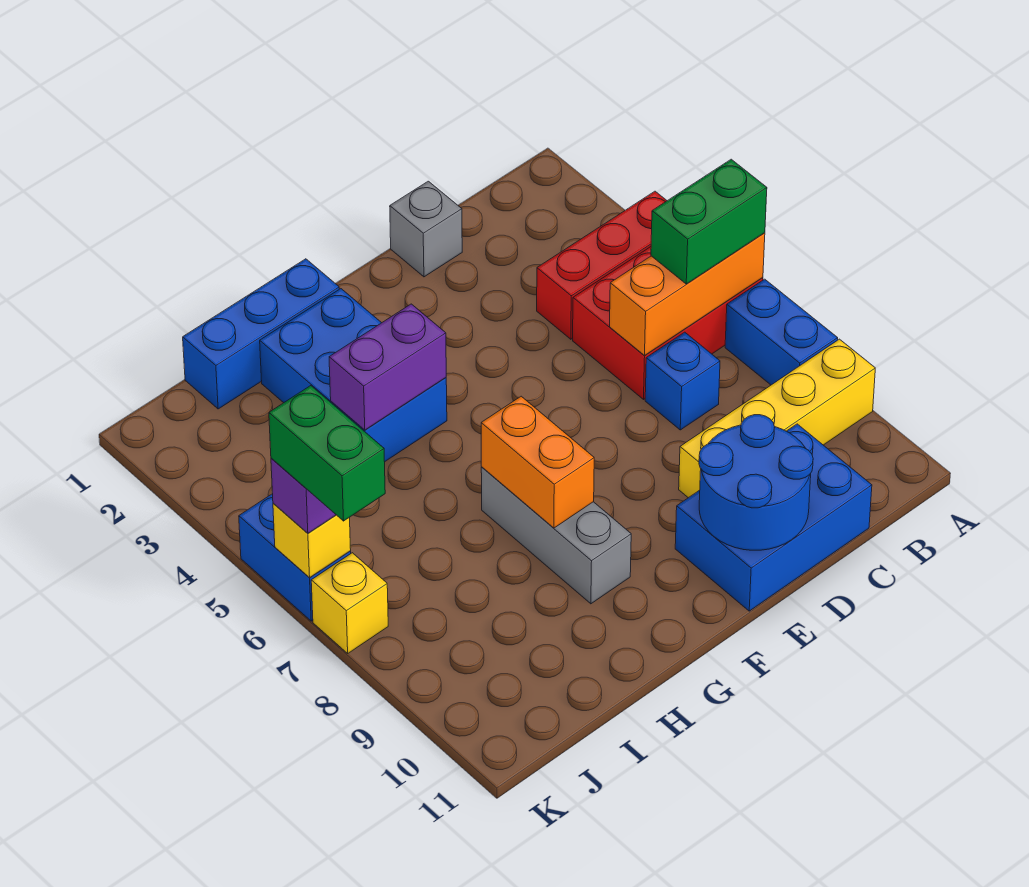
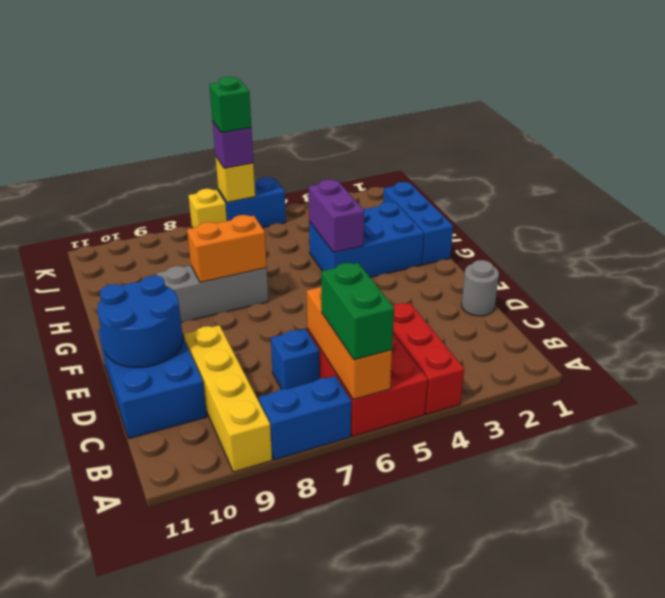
grey 1x1 brick [390,181,462,277] -> grey 1x1 round brick [462,260,499,316]
green 1x2 brick [269,386,385,521] -> green 1x1 brick [209,77,251,133]

